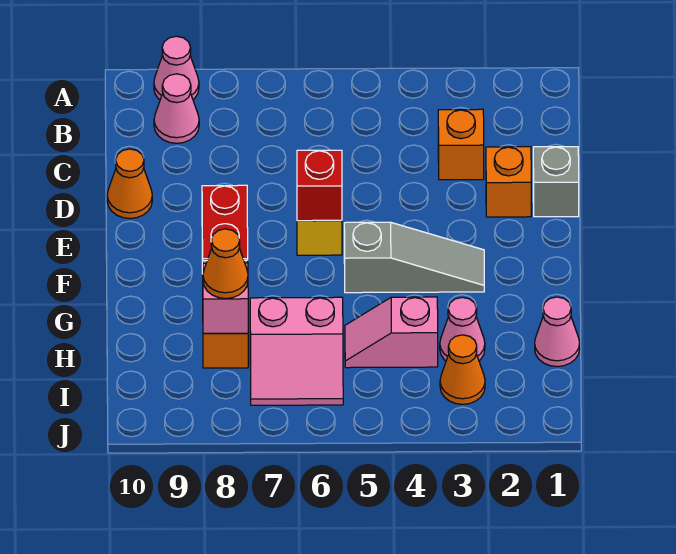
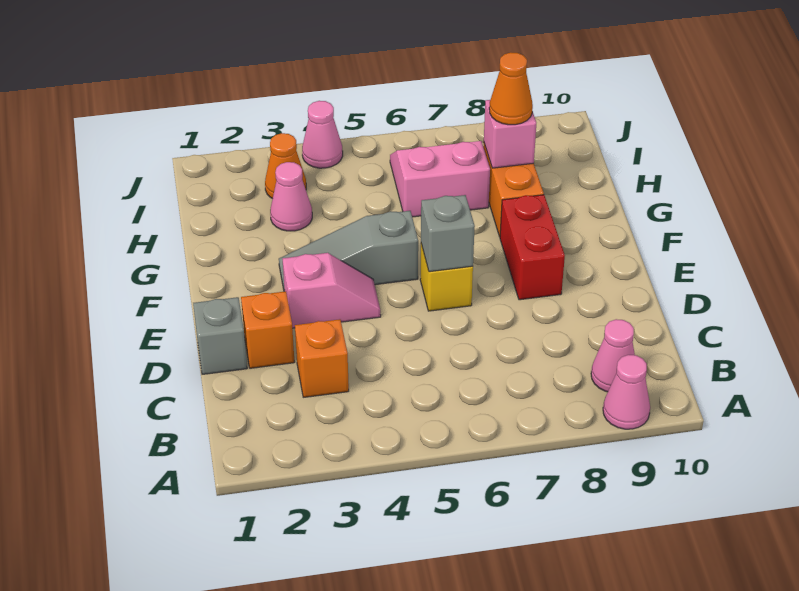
orange 1x1 cone [107,149,152,219] -> none
red 1x1 brick [297,150,342,221] -> grey 1x1 brick [421,195,475,272]
pink 1x1 cone [535,297,580,367] -> pink 1x1 cone moved to [302,101,343,168]
pink 1x2 slope [345,297,438,368] -> pink 1x2 slope moved to [283,253,381,328]

